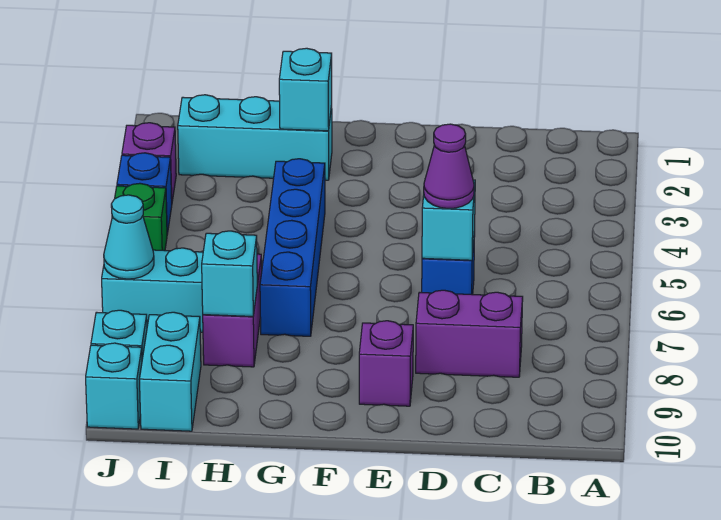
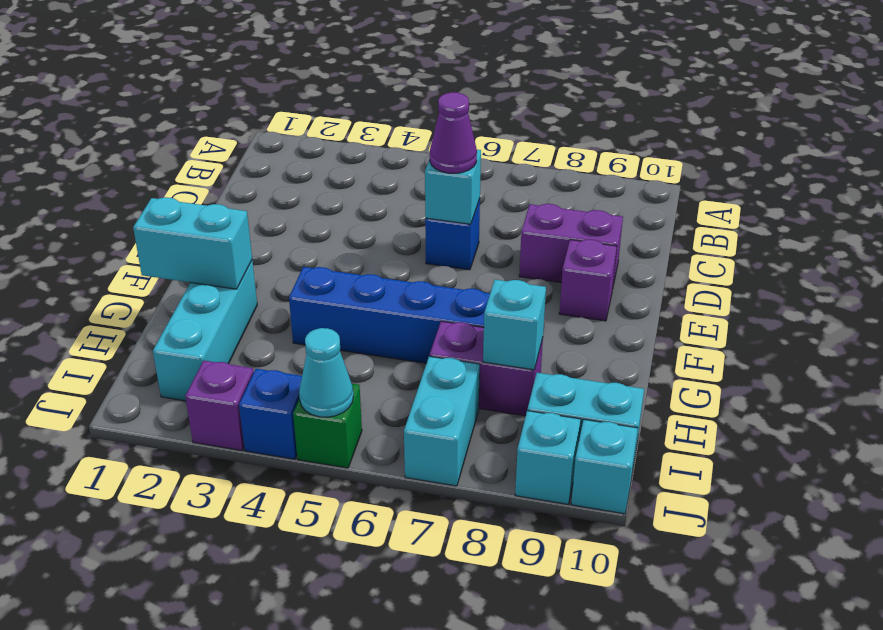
purple 1x2 brick [416,290,523,377] -> purple 1x2 brick turned to [519,204,623,285]
cyan 1x1 brick [279,48,332,131] -> cyan 1x2 brick [133,197,252,289]
cyan 1x1 cone [104,195,154,279] -> cyan 1x1 cone moved to [299,328,353,417]

